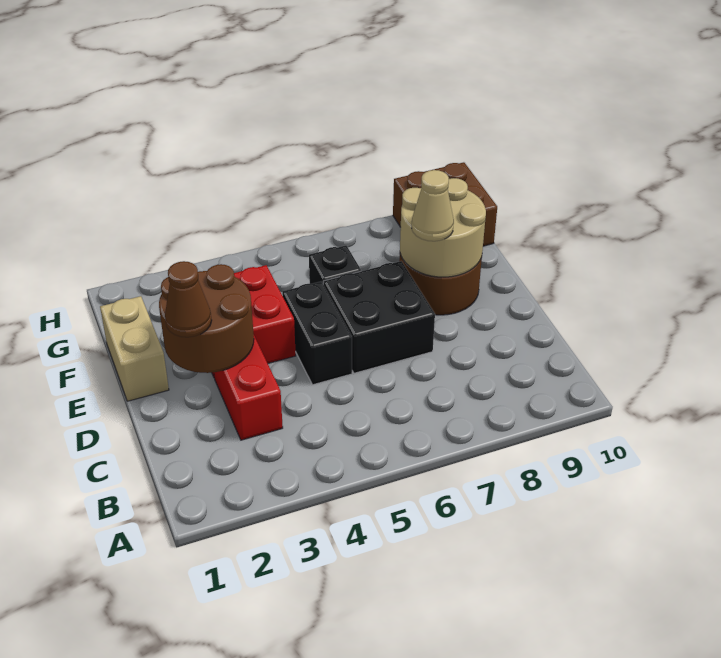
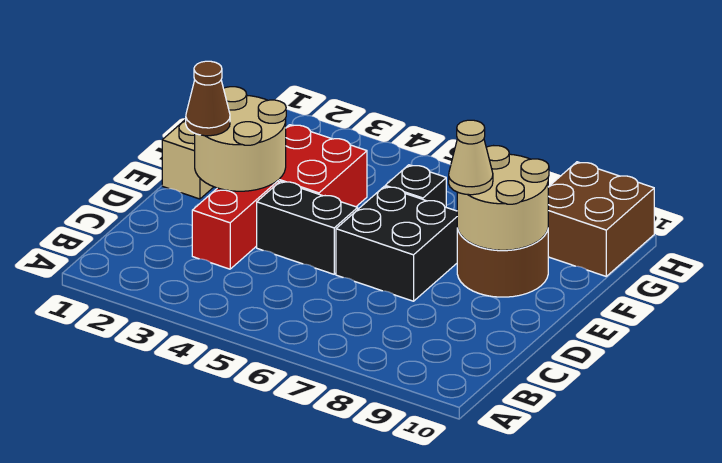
brown 2x2 round brick [159,264,254,373] -> tan 2x2 round brick [195,87,286,191]
black 1x2 brick [282,282,352,385] -> black 1x2 brick turned to [257,181,358,274]

